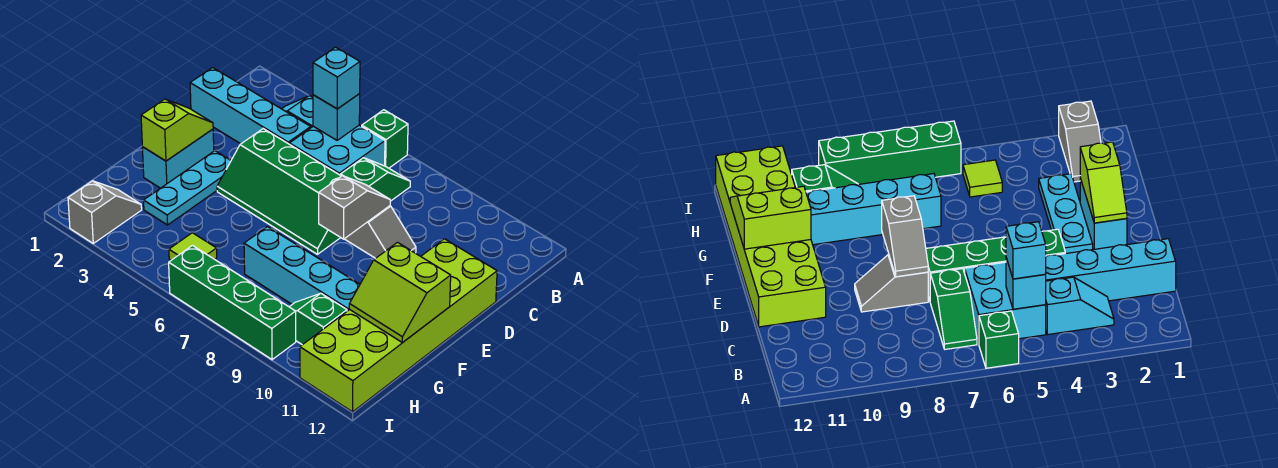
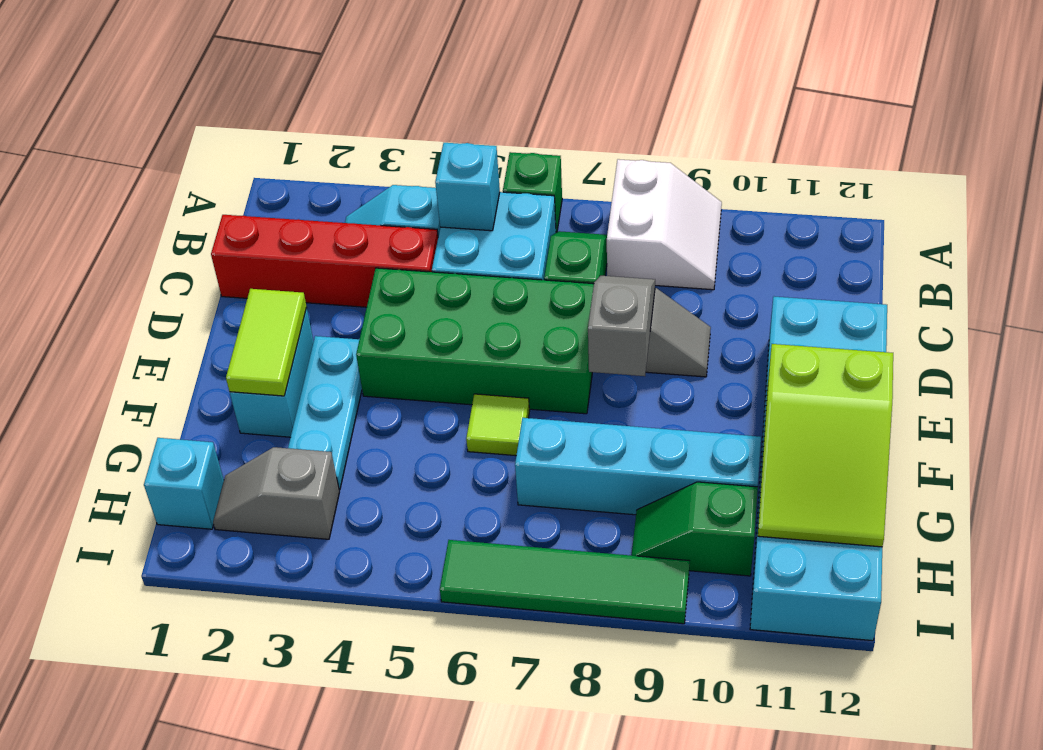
none -> white 2x2 slope [607,159,722,290]
cyan 1x1 brick [313,47,360,109] -> cyan 1x1 brick moved to [144,438,224,529]
cyan 1x4 brick [190,68,311,144] -> red 1x4 brick [211,215,438,307]
green 2x4 slope [217,129,341,254] -> green 2x4 brick [356,268,594,414]
lime 2x6 brick [300,239,497,412] -> cyan 2x6 brick [750,297,887,641]
lime 1x2 slope [141,99,213,161] -> lime 1x2 tile [226,289,307,396]
lime 2x2 slope [349,242,451,343] -> lime 2x3 slope [758,344,893,547]
grey 1x2 slope [68,181,142,243] -> grey 1x2 slope turned to [213,447,339,539]
lime 1x1 tile [169,233,217,260] -> lime 1x1 tile moved to [466,394,530,456]
green 1x4 brick [169,246,296,360] -> green 1x4 tile [440,540,690,624]

